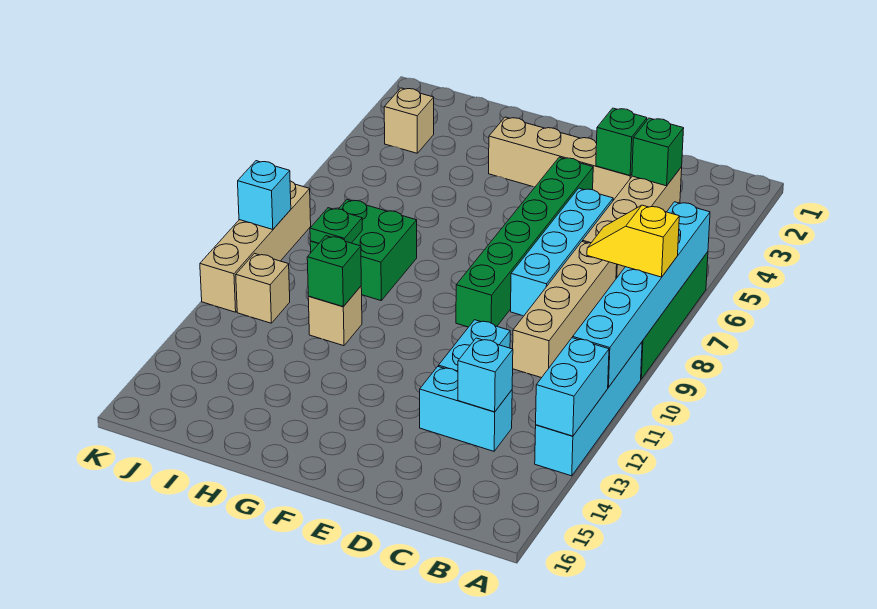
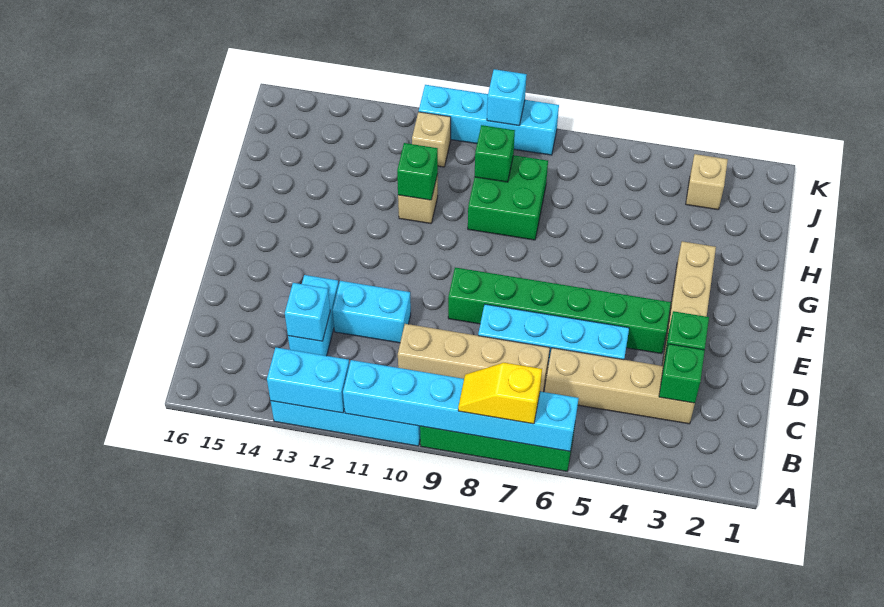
yellow 1x2 slope [587,205,679,277] -> yellow 1x2 slope turned to [458,363,542,424]
green 1x1 plate [310,208,362,243] -> green 1x1 brick [475,125,515,182]
tan 1x4 brick [200,181,311,312] -> cyan 1x4 brick [419,85,559,155]

